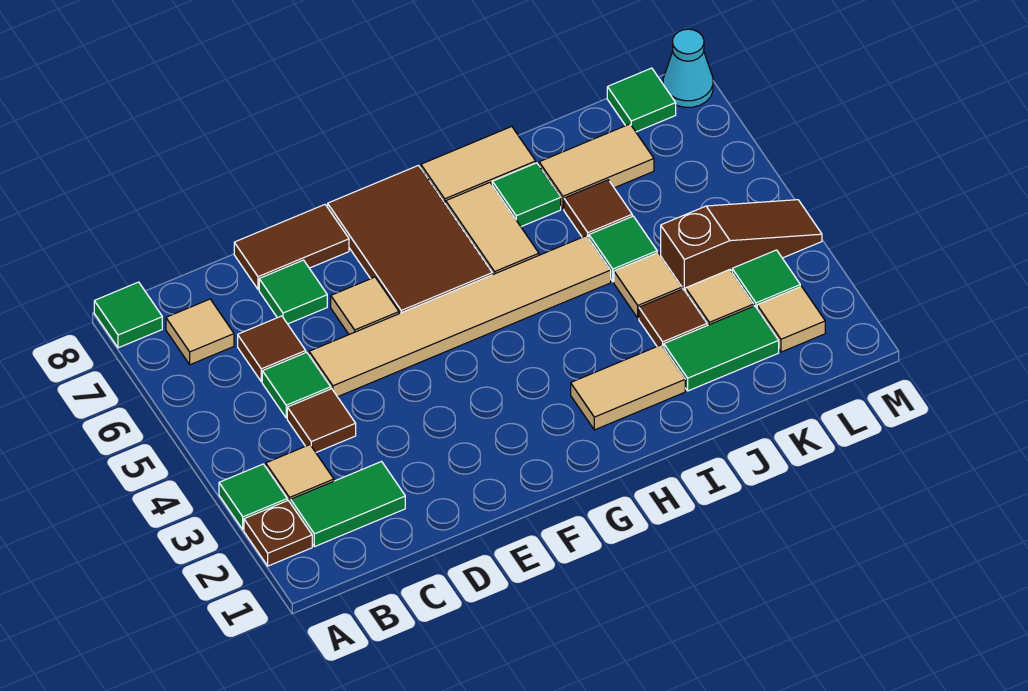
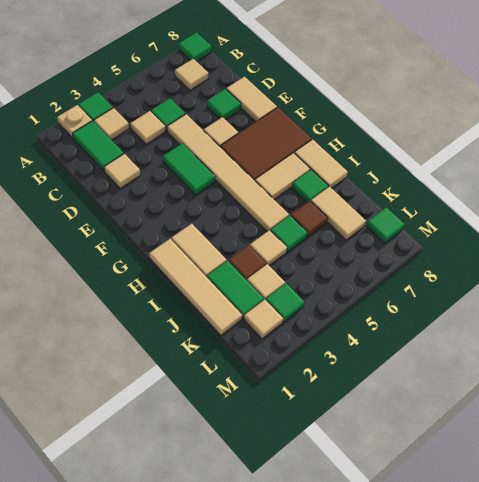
brown 1x1 plate [244,501,312,566] -> tan 1x1 plate [57,105,92,138]
brown 1x1 tile [287,389,356,452] -> tan 1x1 tile [130,111,165,144]
brown 1x1 tile [238,316,306,382] -> none
none -> tan 1x1 tile [104,154,140,189]
brown 1x2 tile [234,205,349,289] -> tan 1x2 tile [226,77,277,122]
none -> green 1x2 tile [163,143,215,195]
none -> tan 1x4 tile [149,239,242,335]
brown 1x3 slope [661,200,822,292] -> none
cyan 1x1 cone [663,29,713,107] -> none

